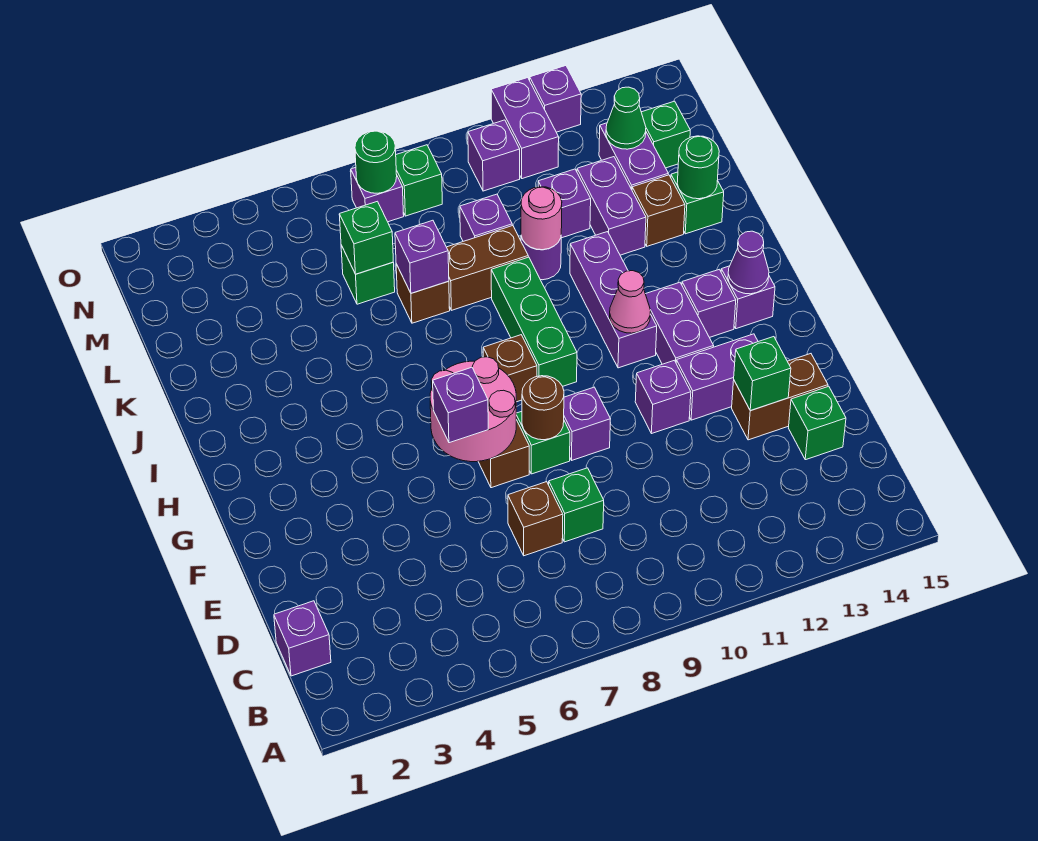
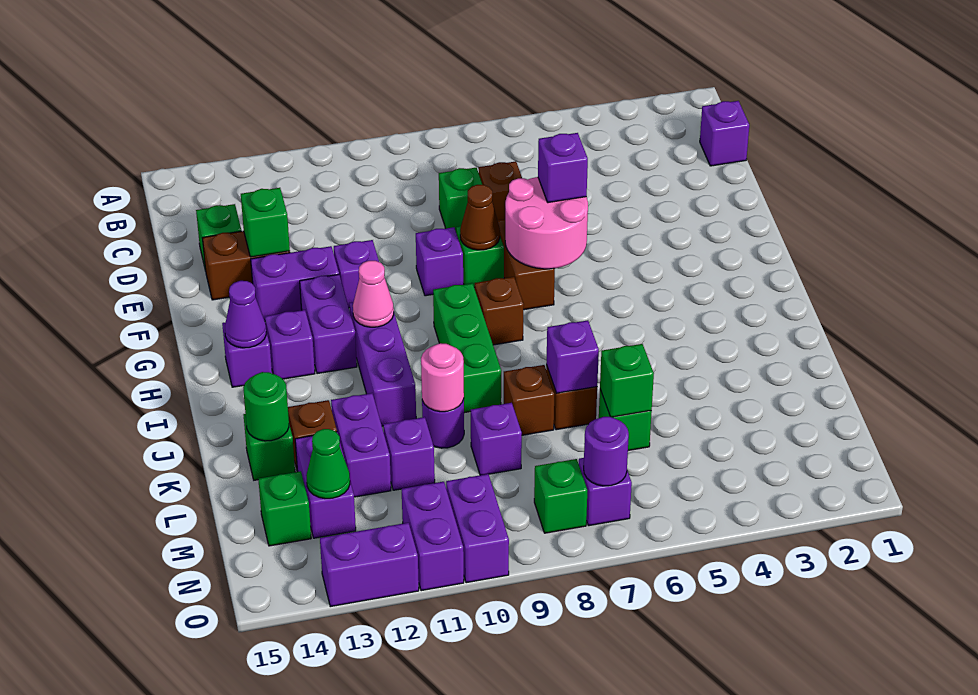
brown 1x1 round brick [522,376,564,440] -> brown 1x1 cone [460,185,500,250]
brown 1x2 brick [447,225,528,310] -> brown 1x1 brick [504,365,554,435]
green 1x1 round brick [355,131,397,193] -> purple 1x1 round brick [584,416,629,486]
purple 1x1 brick [468,120,520,191] -> purple 1x2 brick [446,474,509,583]
purple 1x1 brick [530,66,581,132] -> purple 1x2 brick [320,523,419,607]

